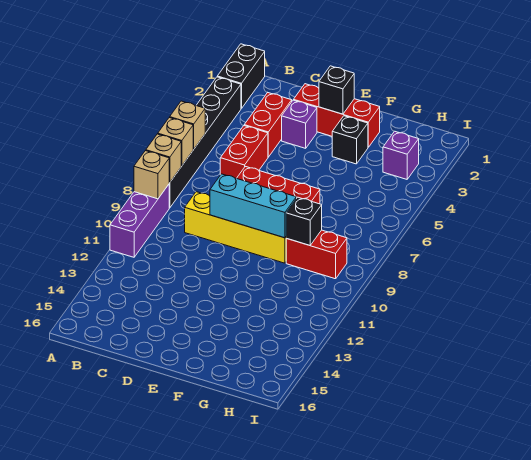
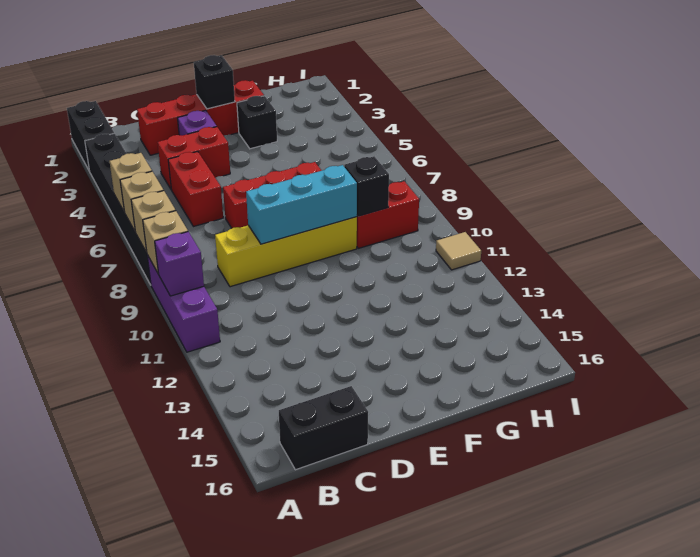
none -> black 1x2 brick [279,386,368,470]
red 1x2 brick [244,92,292,157] -> red 1x2 brick turned to [158,127,230,189]
red 1x3 brick [294,84,380,147] -> red 1x4 brick [137,80,264,155]
purple 1x1 brick [383,131,419,179] -> purple 1x1 brick moved to [155,232,204,296]
none -> tan 1x1 tile [436,232,481,270]

